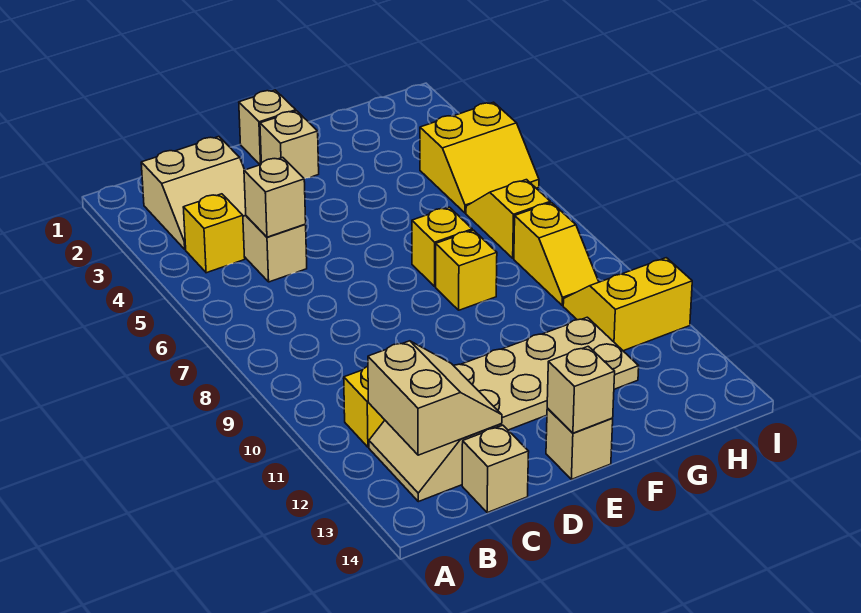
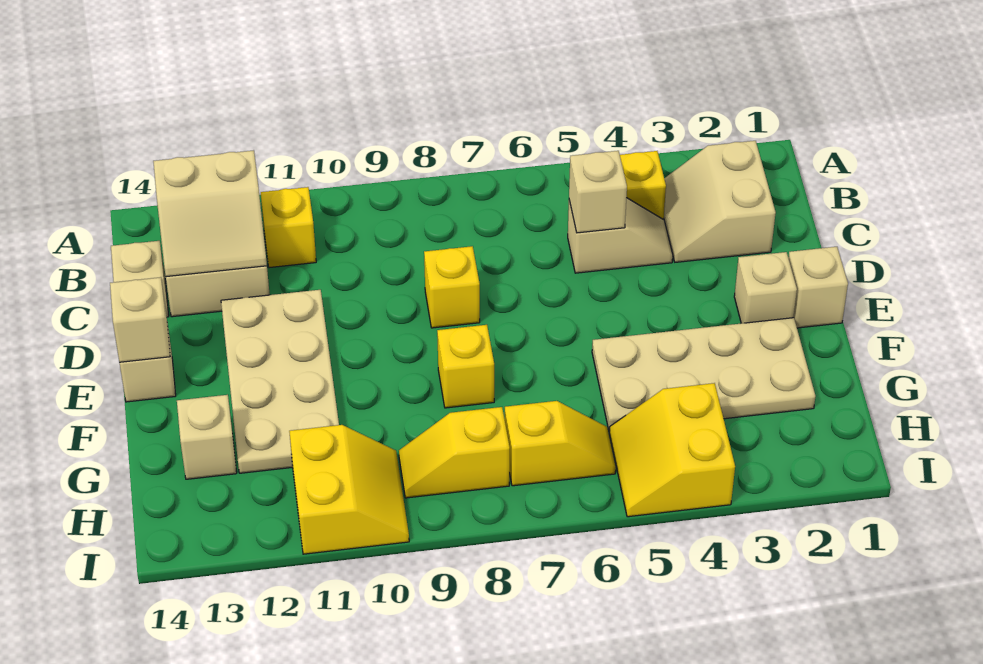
none -> tan 2x4 plate [592,318,816,431]
yellow 1x1 brick [412,207,472,286] -> yellow 1x1 brick moved to [424,246,480,328]
none -> tan 1x1 brick [177,395,237,479]

